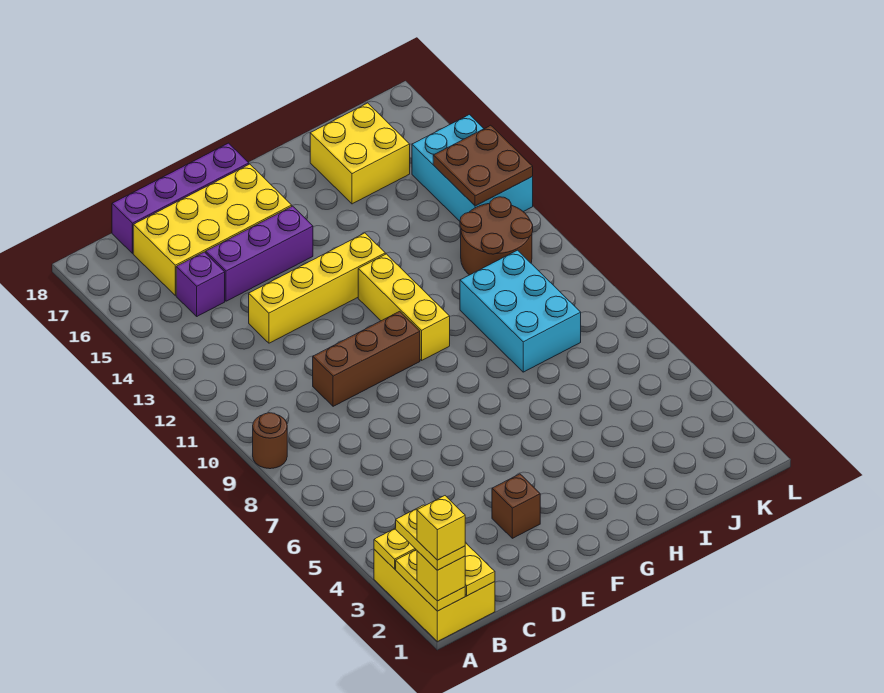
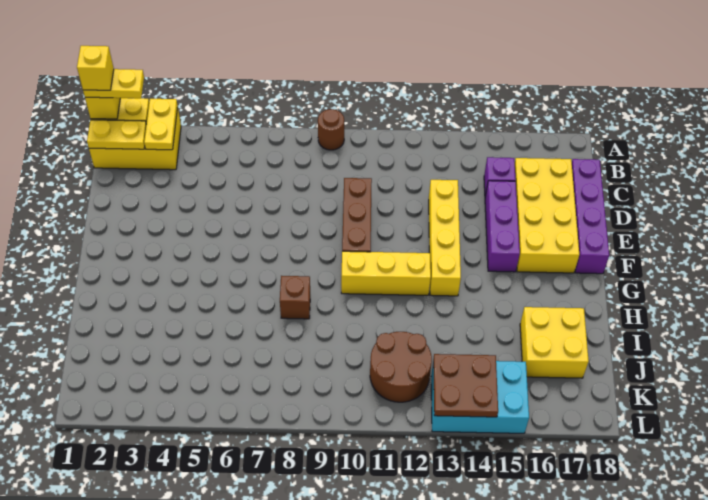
brown 1x1 brick [492,474,540,538] -> brown 1x1 brick moved to [280,276,310,319]
cyan 2x3 brick [460,250,581,372] -> none

